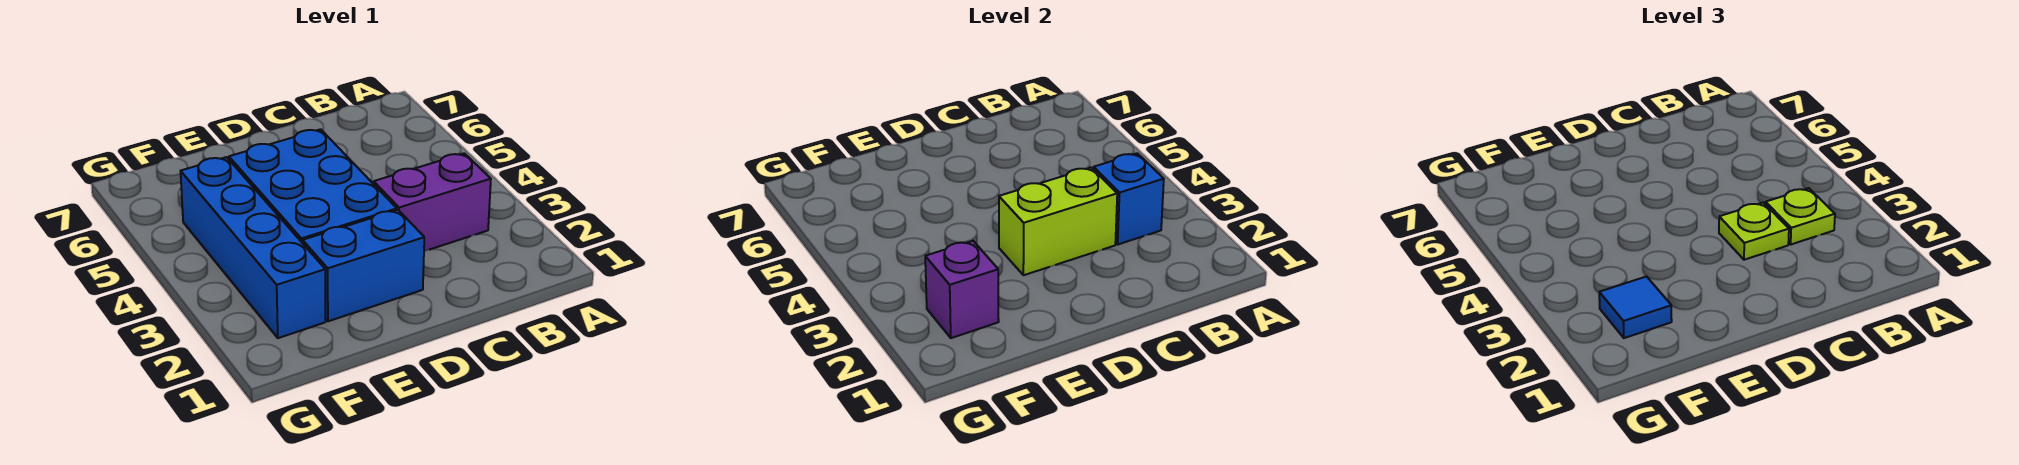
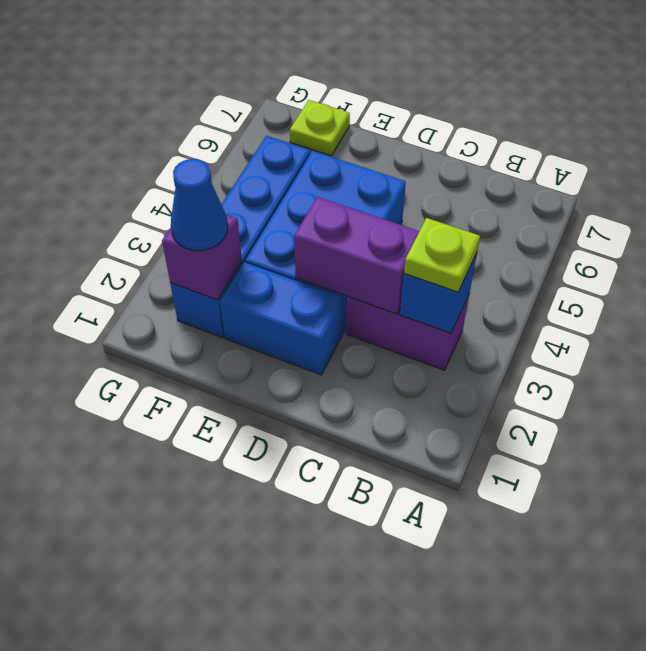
lime 1x2 brick [999,168,1117,275] -> purple 1x2 brick [294,197,419,314]
lime 1x1 plate [1719,203,1789,260] -> lime 1x1 plate moved to [290,100,350,156]
blue 1x1 tile [1599,276,1672,338] -> blue 1x1 cone [171,159,228,251]

